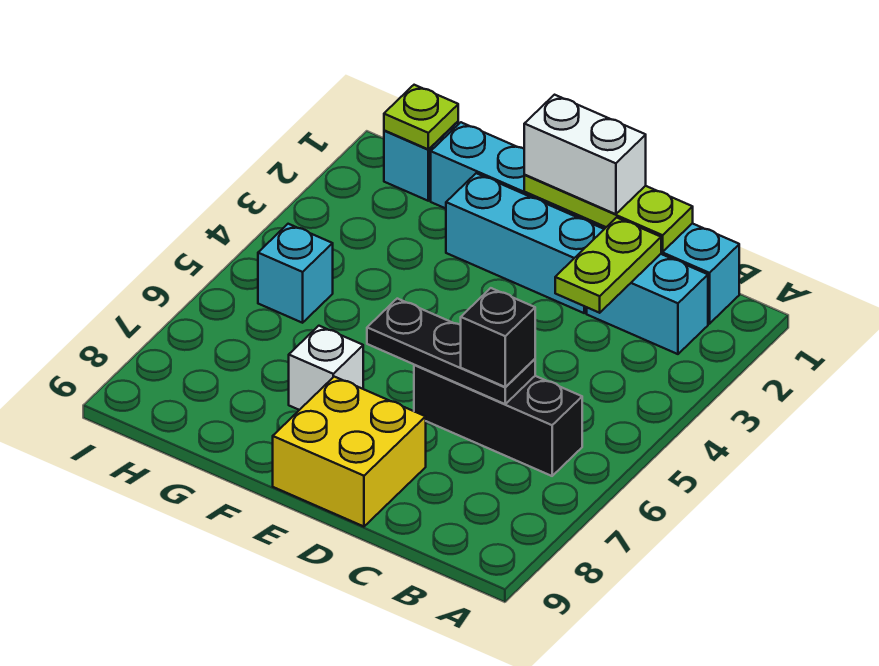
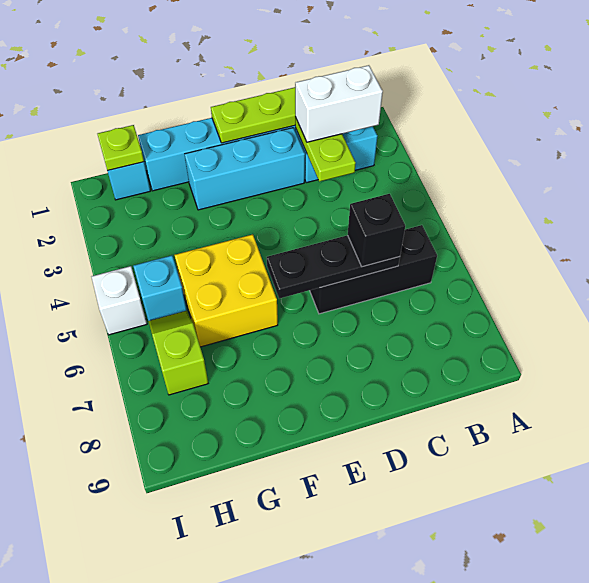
white 1x2 brick [524,95,646,214] -> white 1x2 brick moved to [295,65,383,142]
yellow 2x2 brick [273,377,426,527] -> yellow 2x2 brick moved to [175,234,278,347]
white 1x1 brick [289,326,363,410] -> white 1x1 brick moved to [92,266,147,335]
none -> lime 1x2 slope [149,311,208,395]

